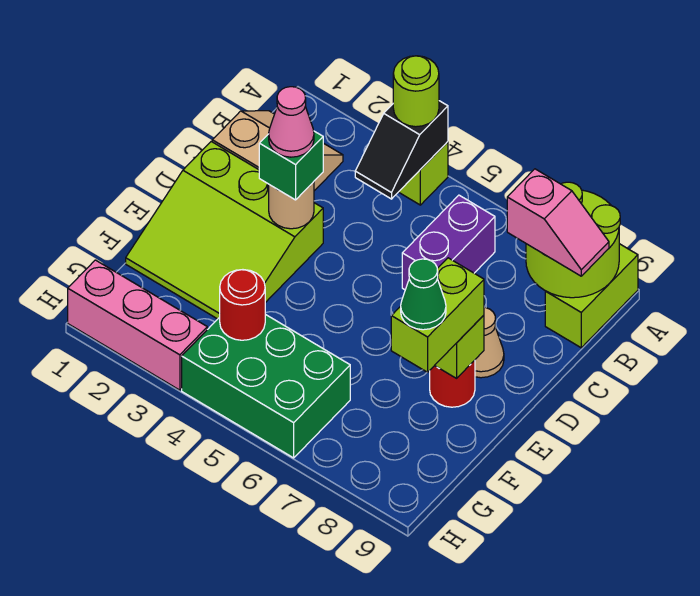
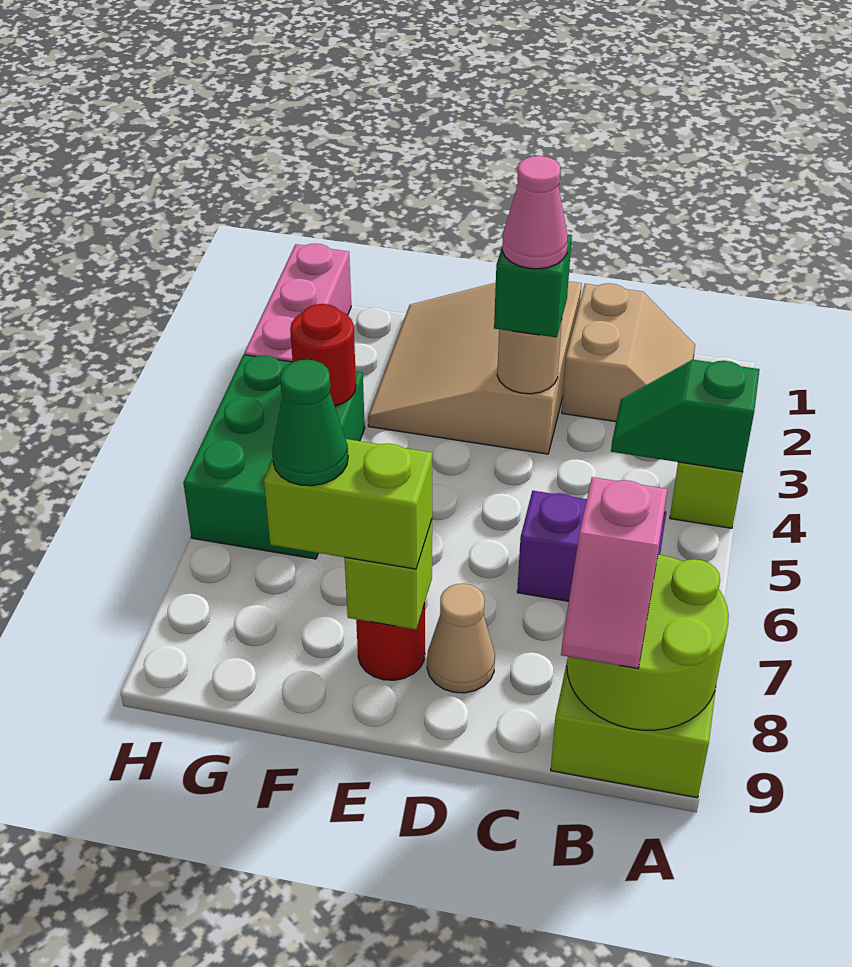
black 1x2 slope [355,101,448,199] -> green 1x2 slope [611,360,760,472]
lime 1x1 round brick [393,56,439,127] -> none
lime 3x3 slope [126,142,323,319] -> tan 3x3 slope [368,281,582,454]

